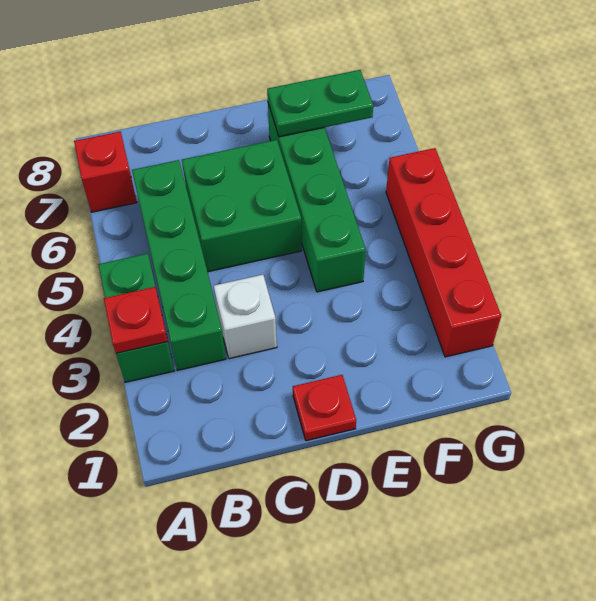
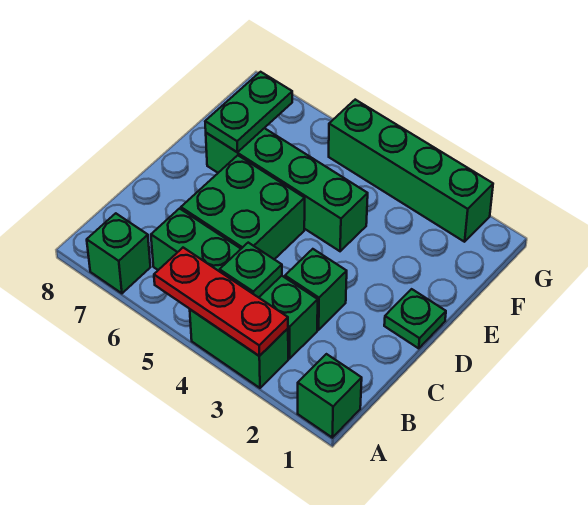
none -> green 1x1 brick [298,354,362,438]
red 1x1 plate [104,287,168,353] -> red 1x3 plate [154,248,288,356]
red 1x1 brick [74,132,137,212] -> green 1x1 brick [87,213,150,293]
none -> green 1x1 plate [220,243,282,297]
white 1x1 brick [214,275,277,359] -> green 1x1 brick [285,249,347,330]
red 1x1 plate [293,375,356,441] -> green 1x1 plate [384,289,446,348]
red 1x4 brick [386,148,501,357] -> green 1x4 brick [329,100,493,242]

